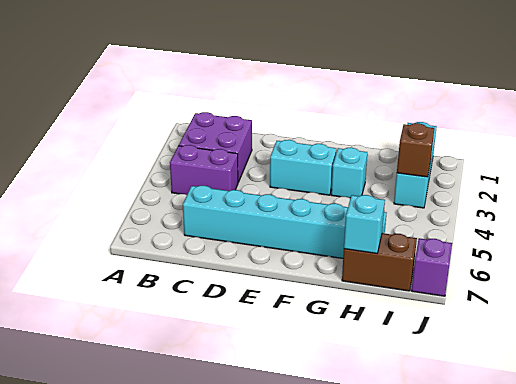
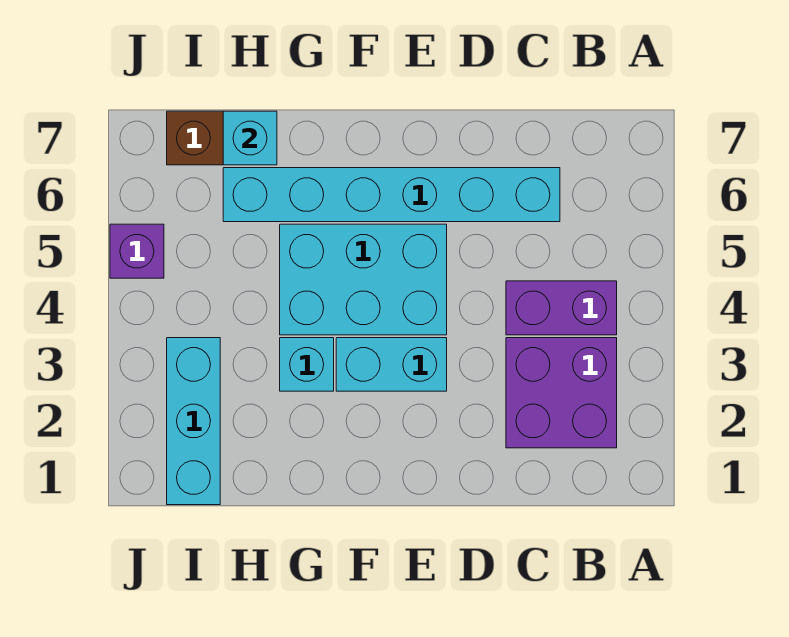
none -> cyan 2x3 brick [280,224,447,335]
brown 1x1 brick [397,123,434,177] -> none
purple 1x1 brick [411,238,452,296] -> purple 1x1 brick moved to [110,224,164,278]

